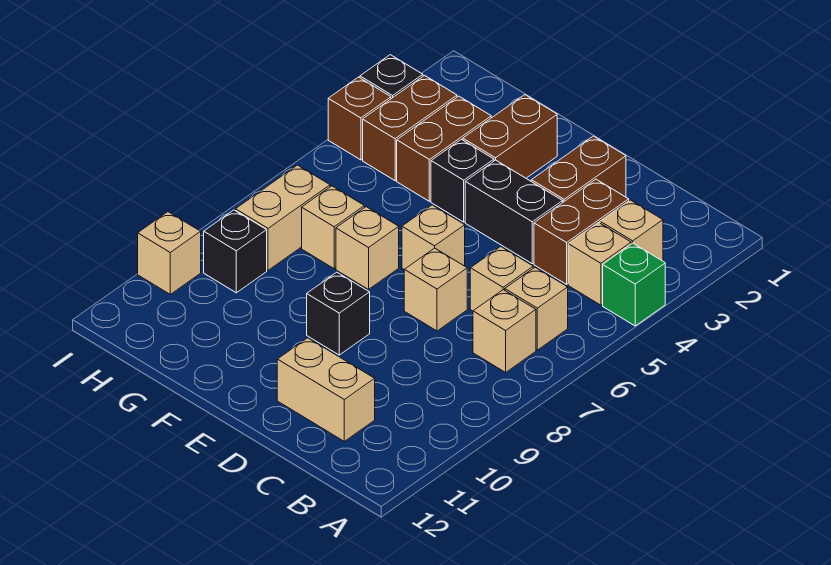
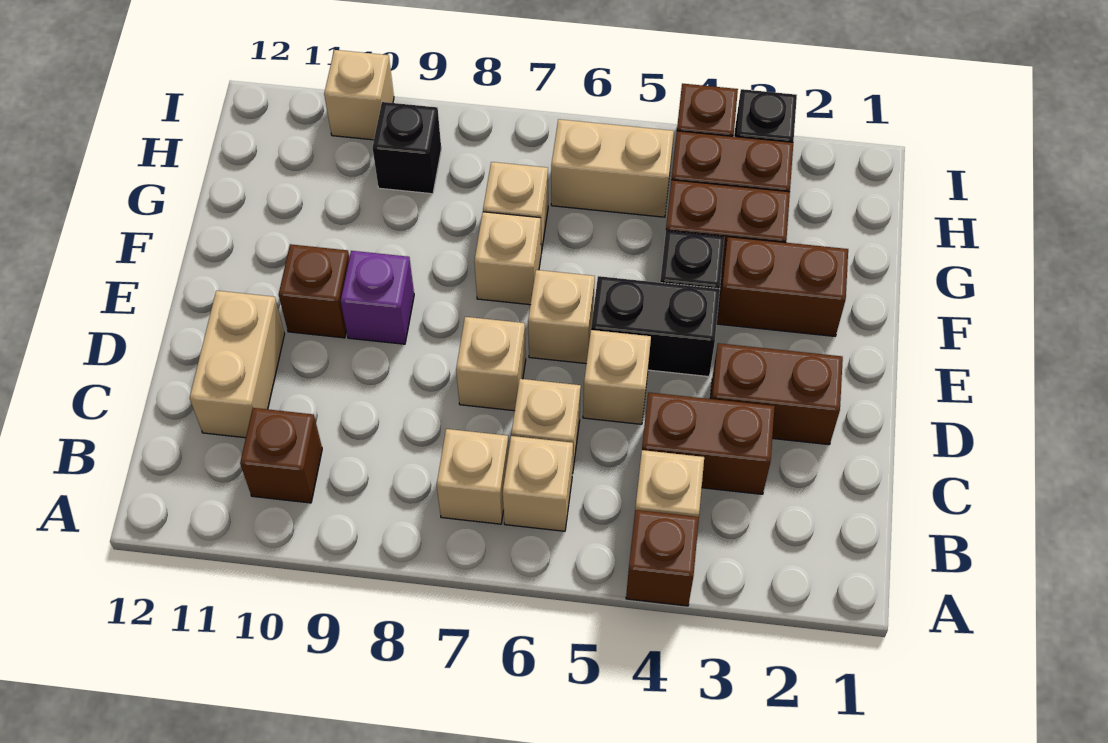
green 1x1 brick [603,243,665,326] -> brown 1x1 brick [626,510,699,606]
tan 1x1 brick [600,200,663,261] -> tan 1x1 brick moved to [583,330,651,424]
none -> brown 1x1 brick [240,408,322,503]
black 1x2 brick [465,160,563,264] -> black 1x2 brick turned to [591,276,720,377]
black 1x1 brick [307,272,370,355] -> purple 1x1 brick [341,251,414,344]
none -> brown 1x1 brick [278,244,349,338]
tan 1x2 brick [236,165,330,270] -> tan 1x2 brick moved to [551,119,674,217]

